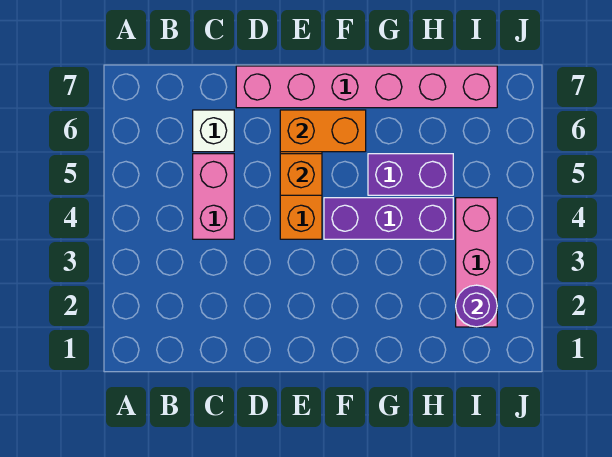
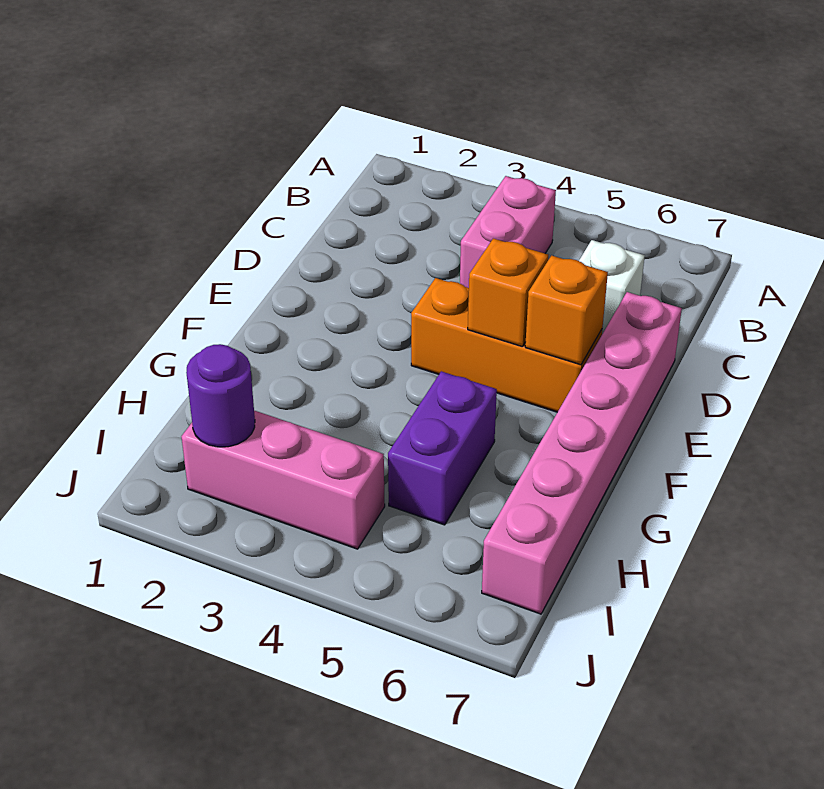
pink 1x2 brick [193,154,234,239] -> pink 1x2 brick turned to [460,176,556,288]
orange 1x2 brick [280,110,366,152] -> orange 1x1 brick [525,256,608,365]
purple 1x3 brick [324,198,453,239] -> none

